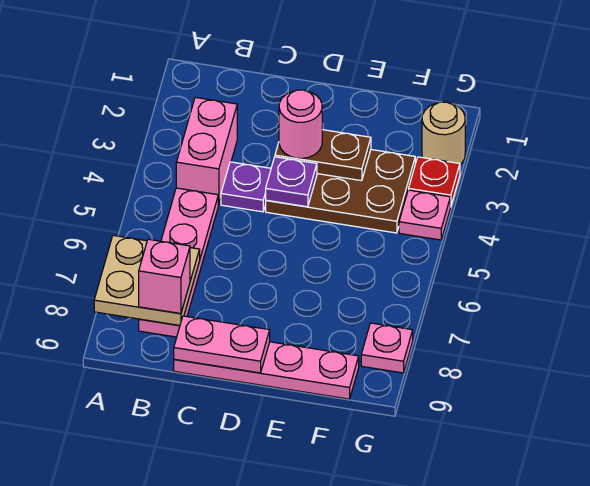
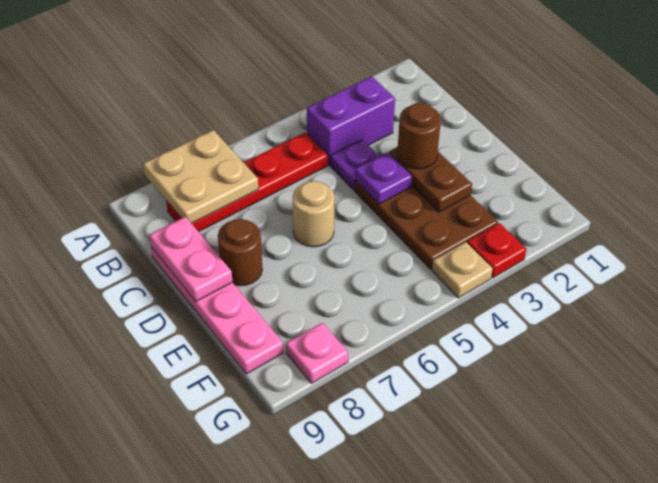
pink 1x2 brick [176,97,237,205] -> purple 1x2 brick [307,76,395,165]
pink 1x4 plate [139,188,218,337] -> red 1x4 plate [166,132,328,232]
pink 1x1 brick [139,239,190,313] -> none
pink 1x1 round brick [279,90,322,158] -> brown 1x1 round brick [397,103,441,169]
none -> brown 1x1 round brick [218,219,262,286]
tan 1x1 round brick [422,102,465,164] -> tan 1x1 round brick moved to [293,181,335,247]
pink 1x1 plate [399,190,450,240] -> tan 1x1 plate [432,242,493,298]

